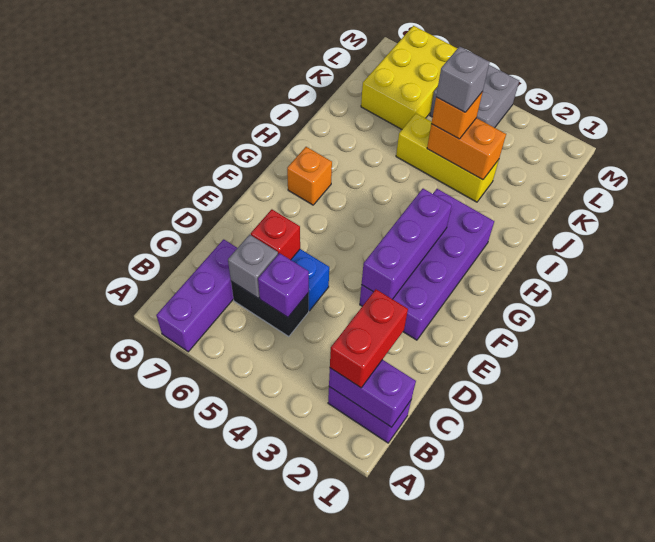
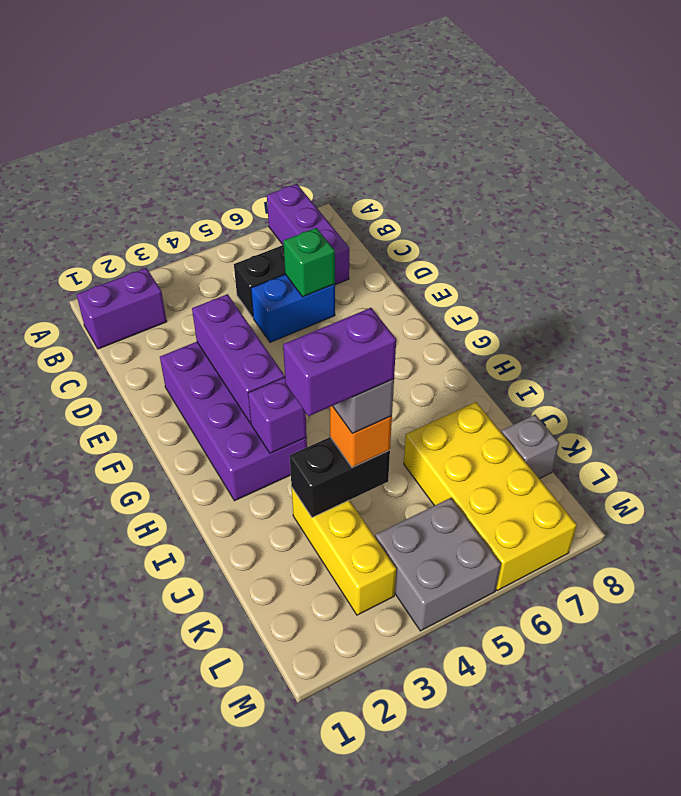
purple 1x2 brick [329,360,416,427] -> purple 1x2 brick moved to [283,308,396,416]
red 1x2 brick [330,289,408,388] -> none
purple 1x1 brick [258,253,309,317] -> purple 1x1 brick moved to [248,377,307,454]
grey 1x1 brick [228,235,278,299] -> grey 1x1 brick moved to [501,415,559,479]
red 1x1 brick [251,209,300,260] -> green 1x1 brick [283,228,335,297]
orange 1x1 brick [287,147,332,205] -> none
yellow 1x3 brick [396,113,499,202] -> yellow 1x3 brick turned to [292,488,396,615]
orange 1x2 brick [427,118,506,180] -> black 1x2 brick [290,437,390,518]
yellow 2x3 brick [361,26,458,129] -> yellow 2x4 brick [404,402,577,590]

